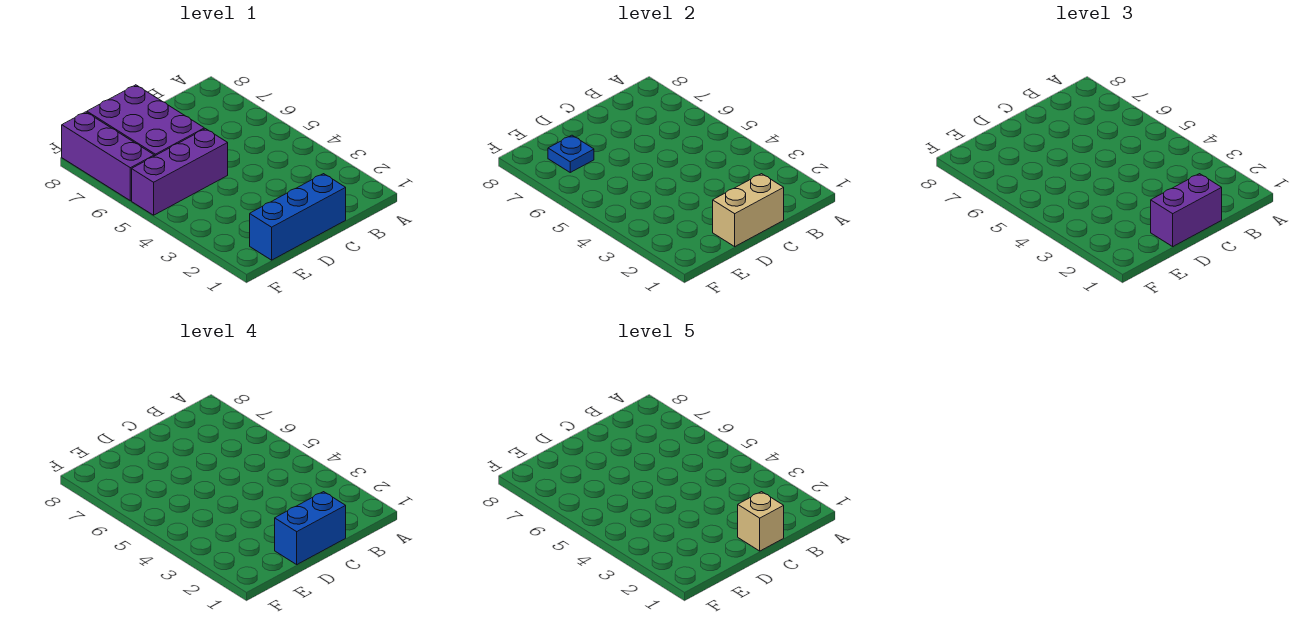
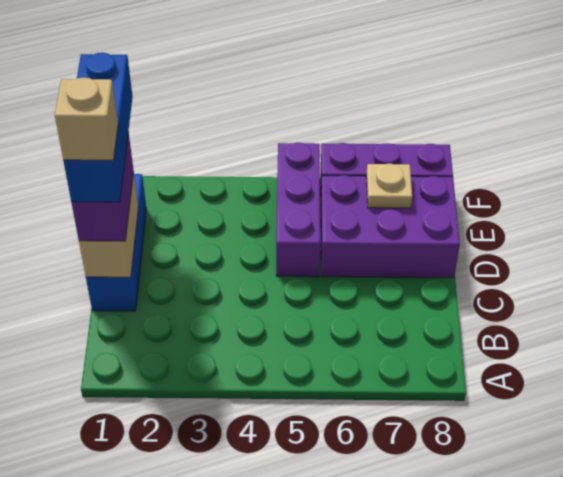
blue 1x2 brick [275,492,346,564] -> blue 1x3 brick [63,53,133,202]
blue 1x1 plate [548,135,594,172] -> tan 1x1 plate [366,163,412,208]

